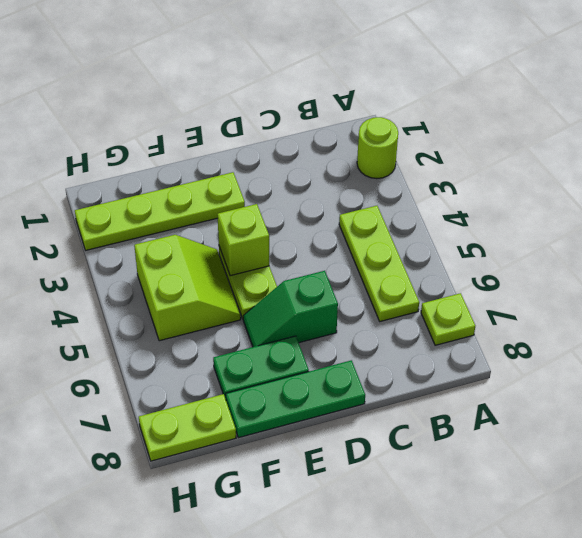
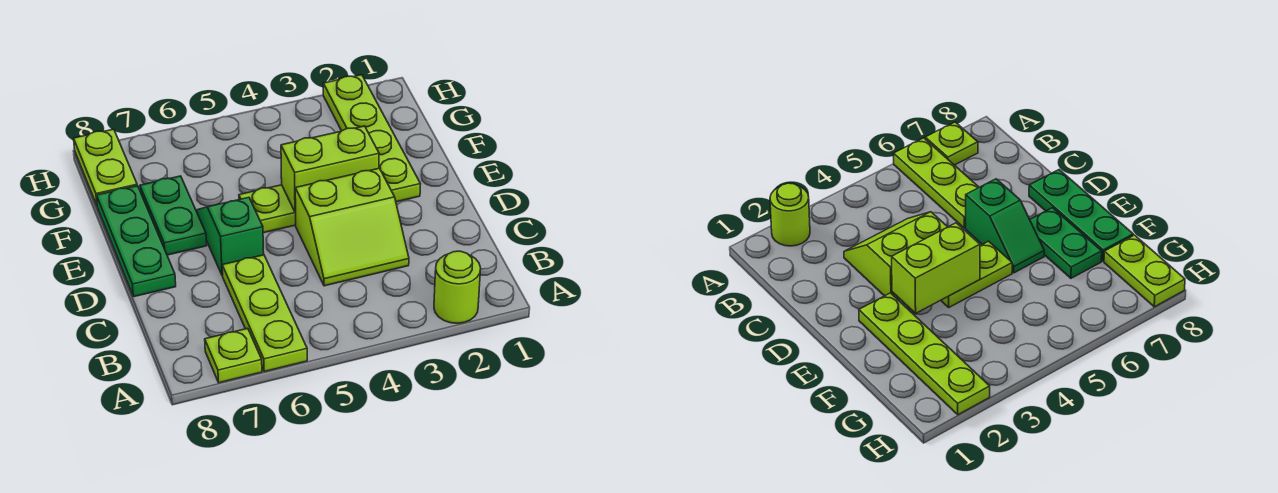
lime 1x3 plate [339,206,419,321] -> lime 1x3 plate turned to [222,255,307,372]
lime 1x1 brick [217,204,269,276] -> lime 1x2 brick [281,126,379,212]
lime 2x2 slope [134,235,241,341] -> lime 2x2 slope moved to [295,168,409,286]

